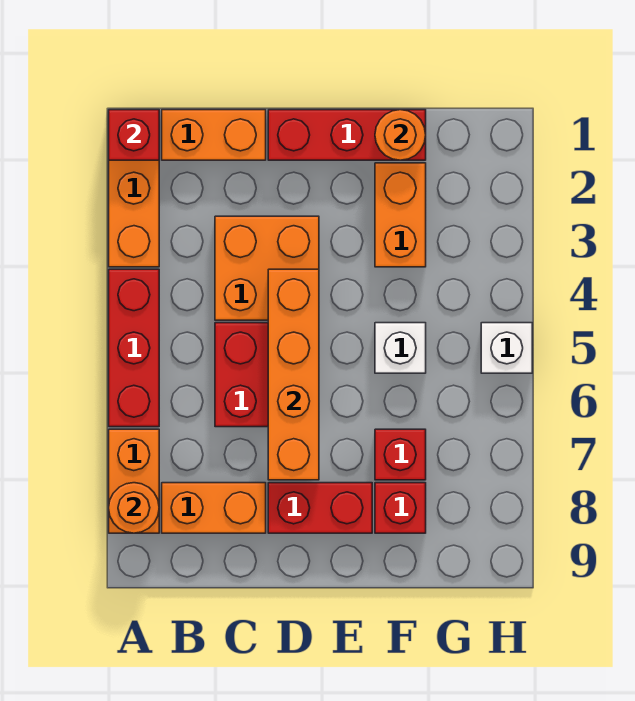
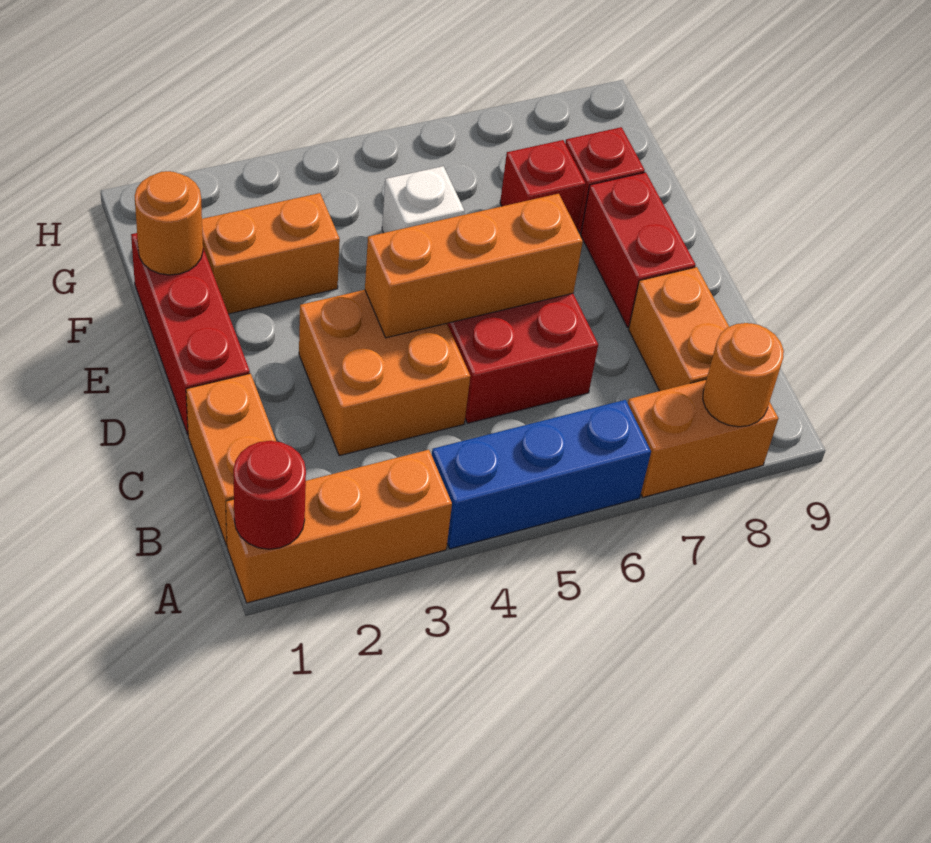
red 1x1 brick [109,110,159,160] -> red 1x1 round brick [233,441,306,549]
red 1x3 brick [109,269,159,427] -> blue 1x3 brick [432,400,651,549]
orange 1x4 brick [268,269,319,480] -> orange 1x3 brick [365,194,583,338]
white 1x1 brick [481,323,532,373] -> none

